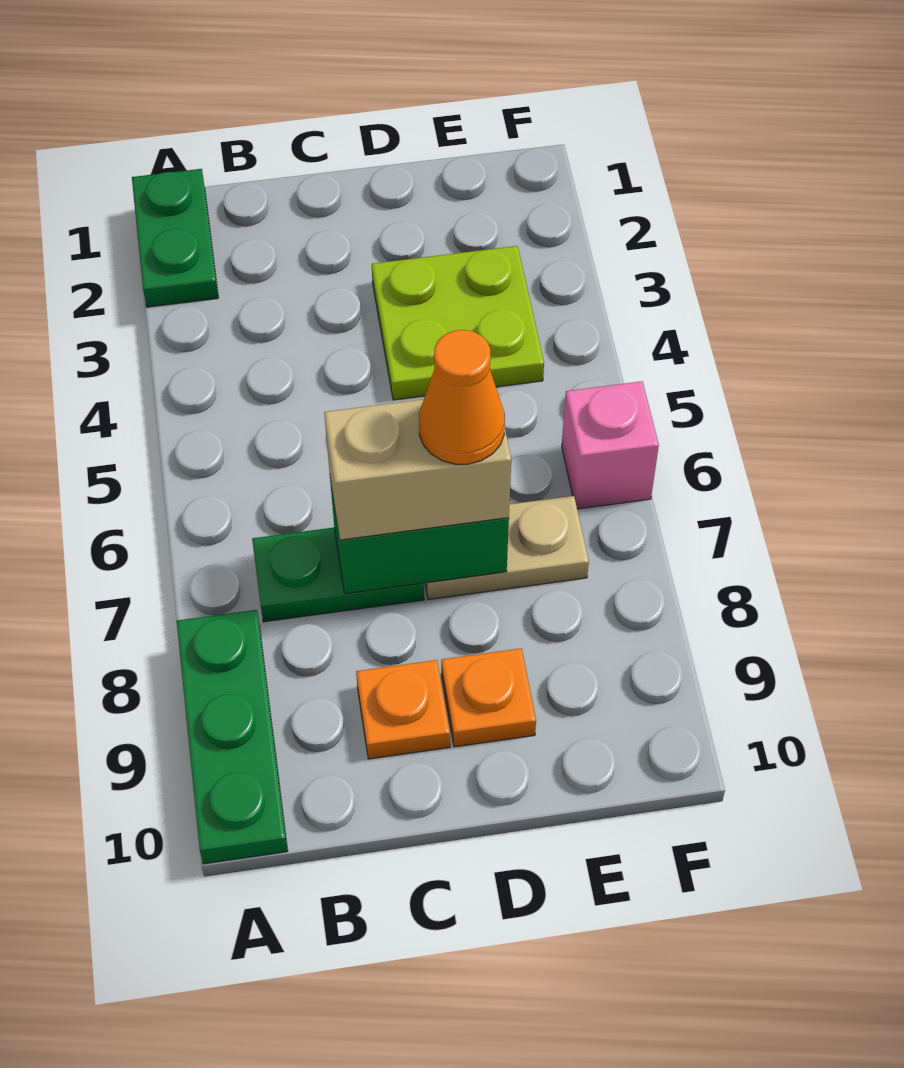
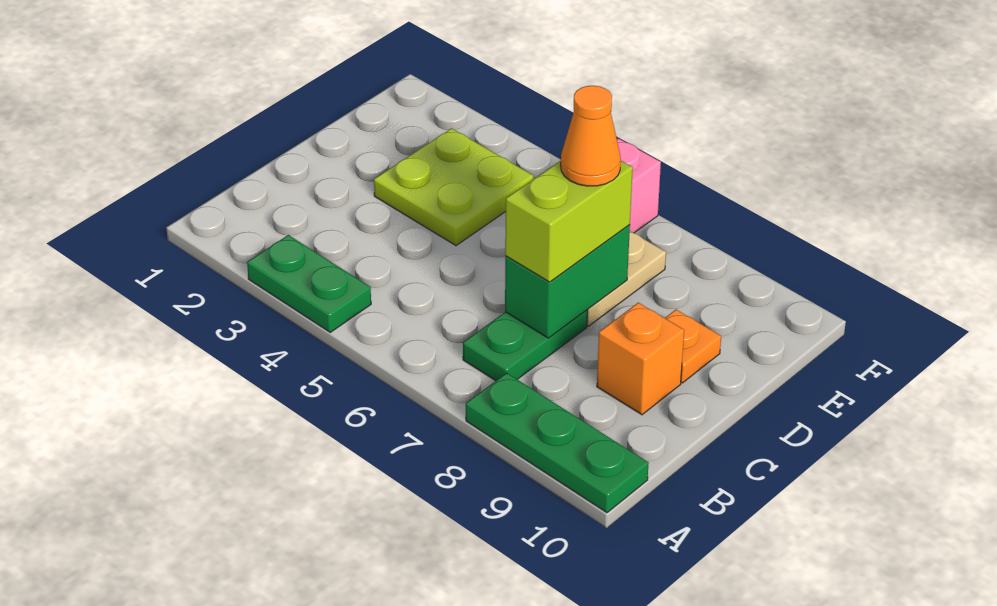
green 1x2 plate [132,169,218,307] -> green 1x2 plate moved to [247,235,371,332]
tan 1x2 brick [324,399,511,540] -> lime 1x2 brick [505,161,633,282]
orange 1x1 plate [356,660,450,759] -> orange 1x1 brick [597,303,684,415]

